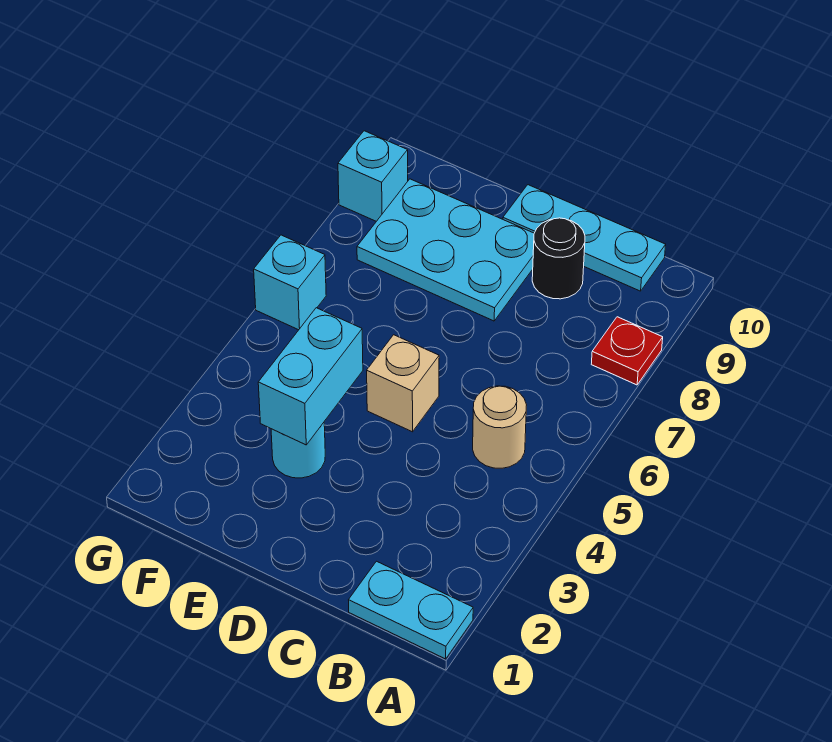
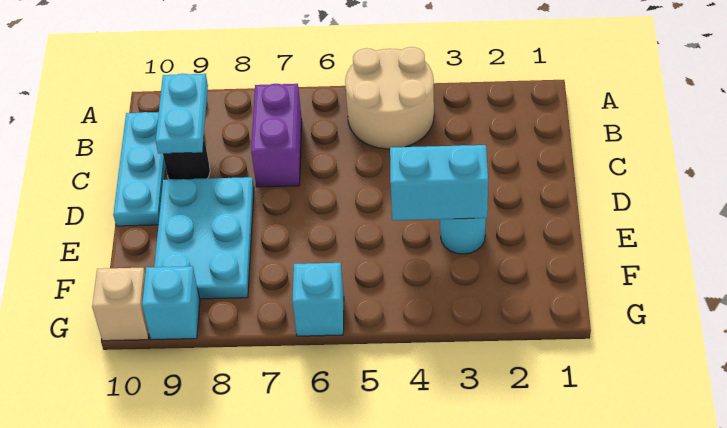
cyan 1x2 plate [349,561,473,659] -> cyan 1x2 plate moved to [156,74,208,154]
red 1x1 plate [591,317,663,385] -> none
tan 1x1 round brick [473,386,526,468] -> tan 2x2 round brick [345,47,434,149]
none -> purple 1x2 brick [251,84,302,187]
tan 1x1 brick [367,335,439,432] -> tan 1x1 brick moved to [92,268,149,341]

